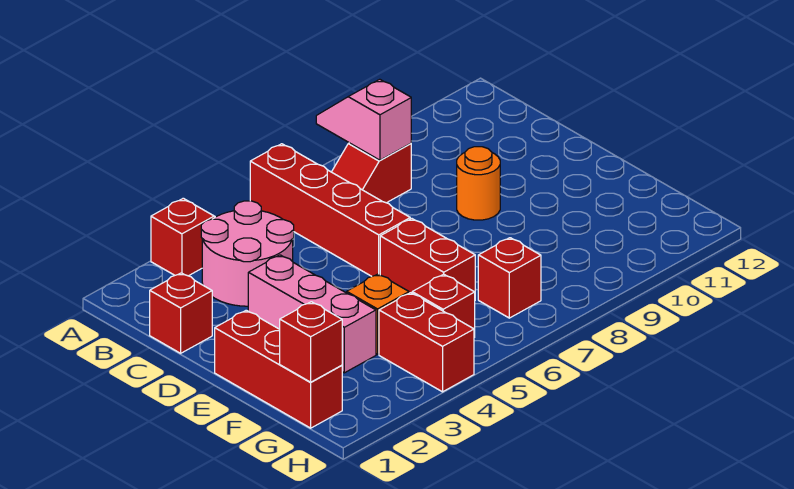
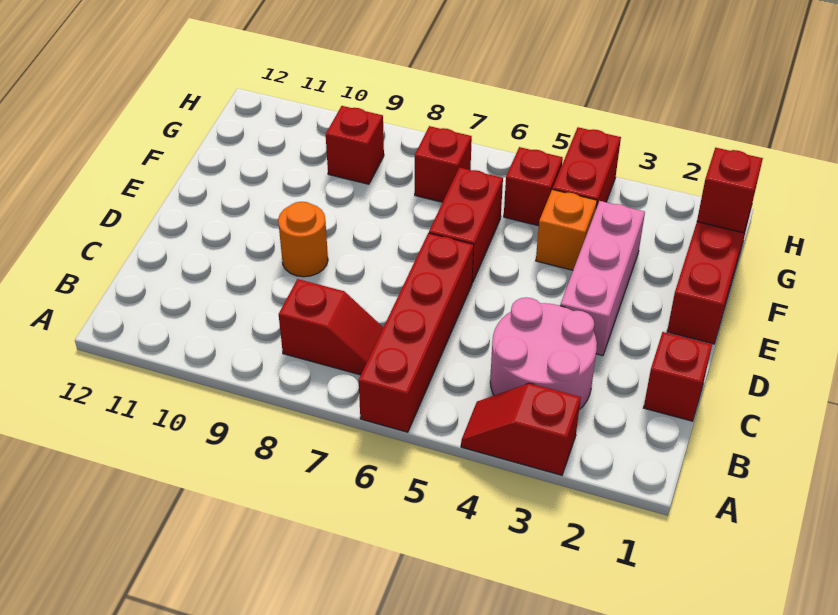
pink 1x2 slope [316,79,411,160] -> none
none -> red 1x1 brick [326,106,384,184]

